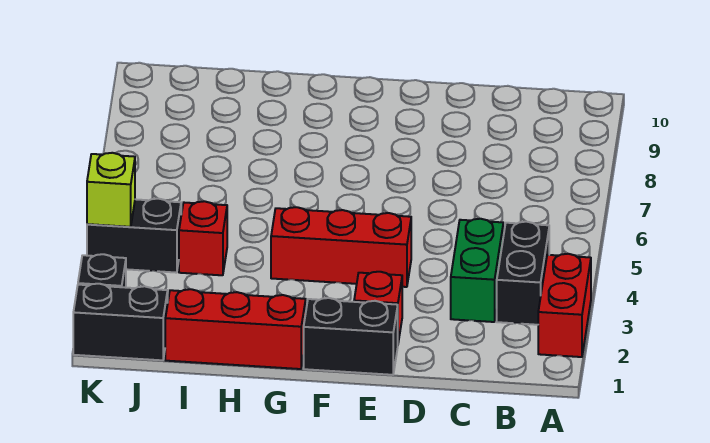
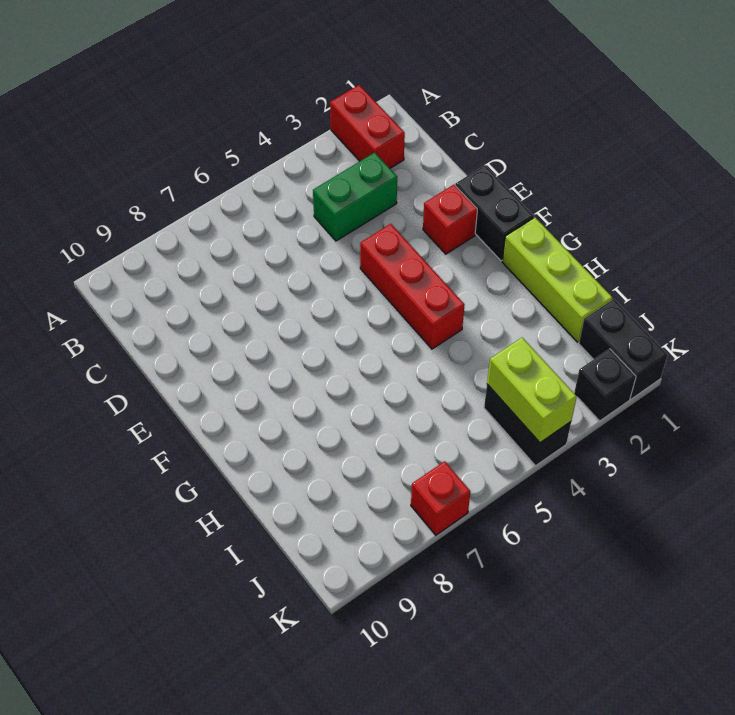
red 1x2 brick [538,254,591,357] -> red 1x2 brick turned to [330,85,405,168]
black 1x2 brick [497,222,549,325] -> none
red 1x3 brick [165,289,306,369] -> lime 1x3 brick [502,217,612,342]
red 1x1 brick [179,201,227,275] -> red 1x1 brick moved to [411,461,470,535]
lime 1x1 brick [87,153,135,227] -> lime 1x2 brick [487,338,577,443]

